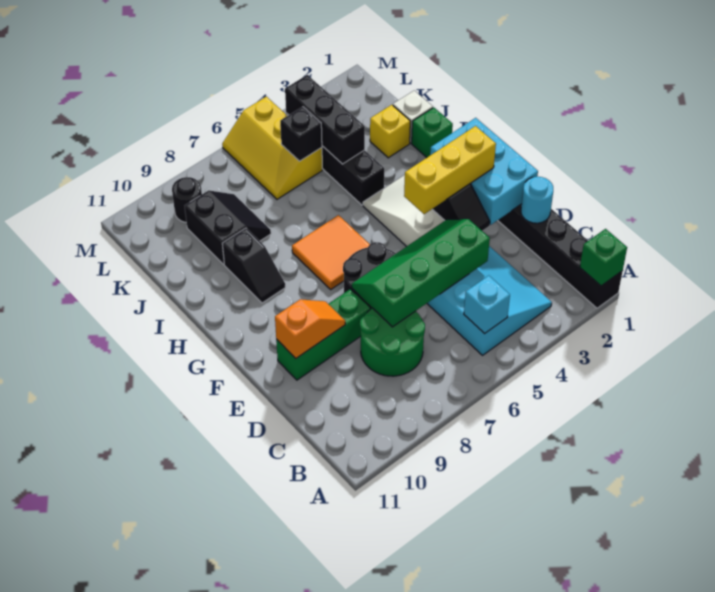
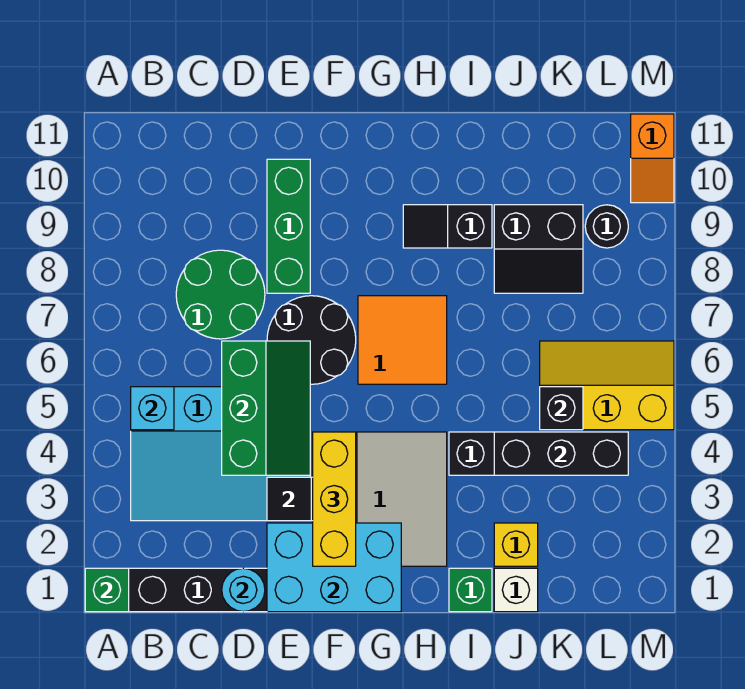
green 2x4 slope [352,219,490,327] -> green 2x3 slope [222,341,310,475]
orange 1x2 slope [275,299,345,358] -> orange 1x2 slope moved to [631,114,674,203]

